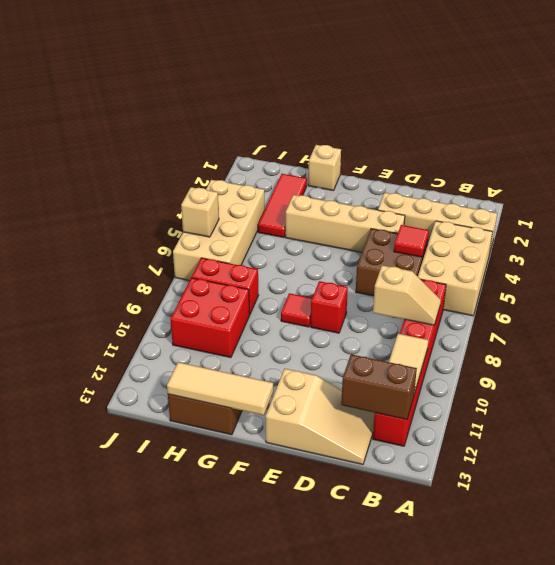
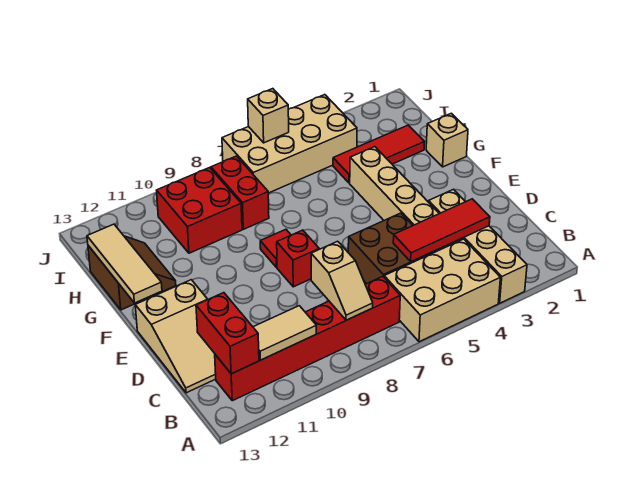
brown 1x2 brick [341,354,417,420] -> red 1x2 brick [196,293,259,374]
red 1x1 tile [394,225,429,257] -> red 1x3 tile [393,199,490,262]

